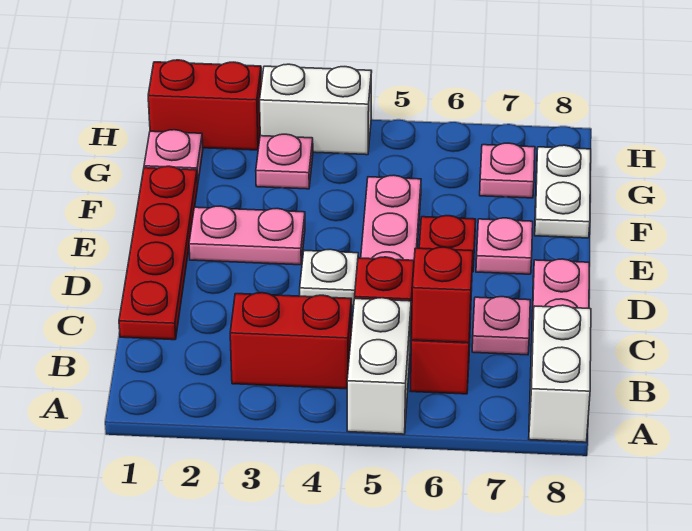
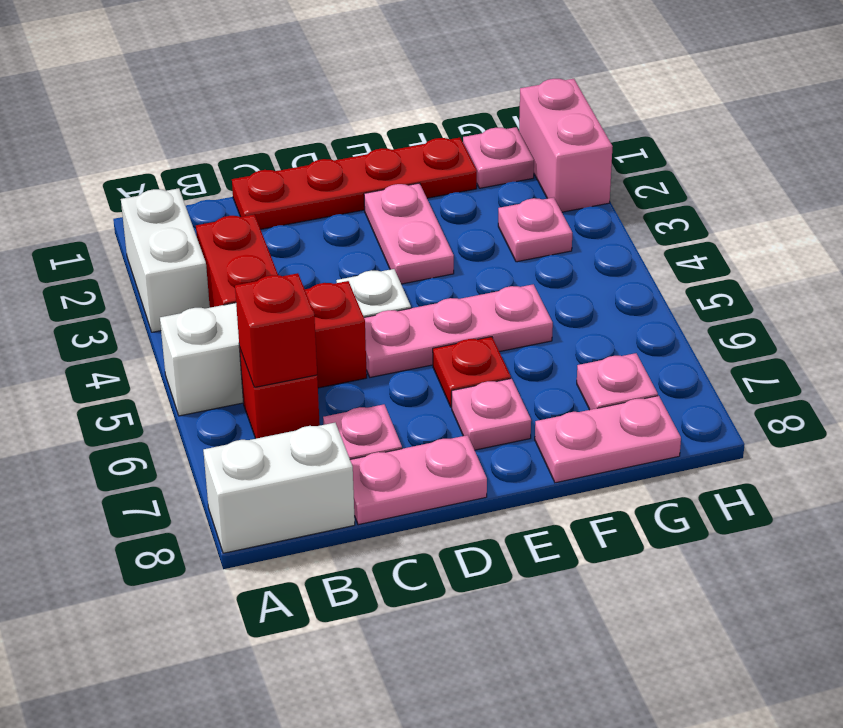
white 1x2 plate [535,145,591,238] -> pink 1x2 plate [535,396,681,483]
red 1x2 brick [148,60,262,150] -> pink 1x2 brick [519,79,613,212]
white 1x2 brick [260,64,372,155] -> white 1x2 brick moved to [121,188,210,332]

